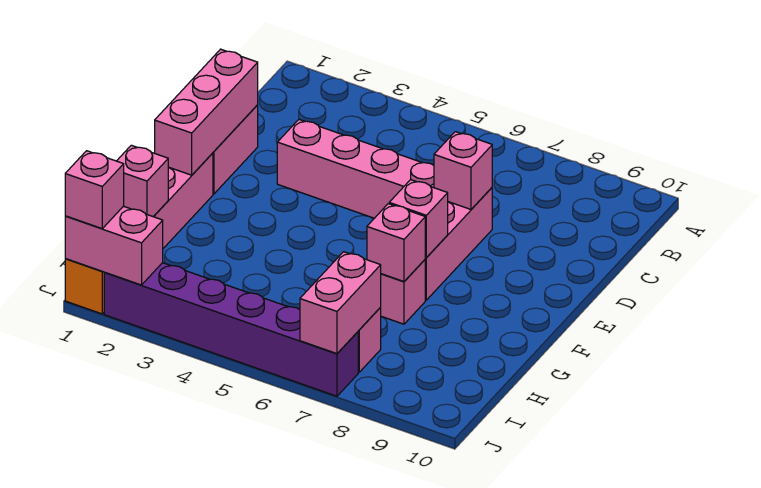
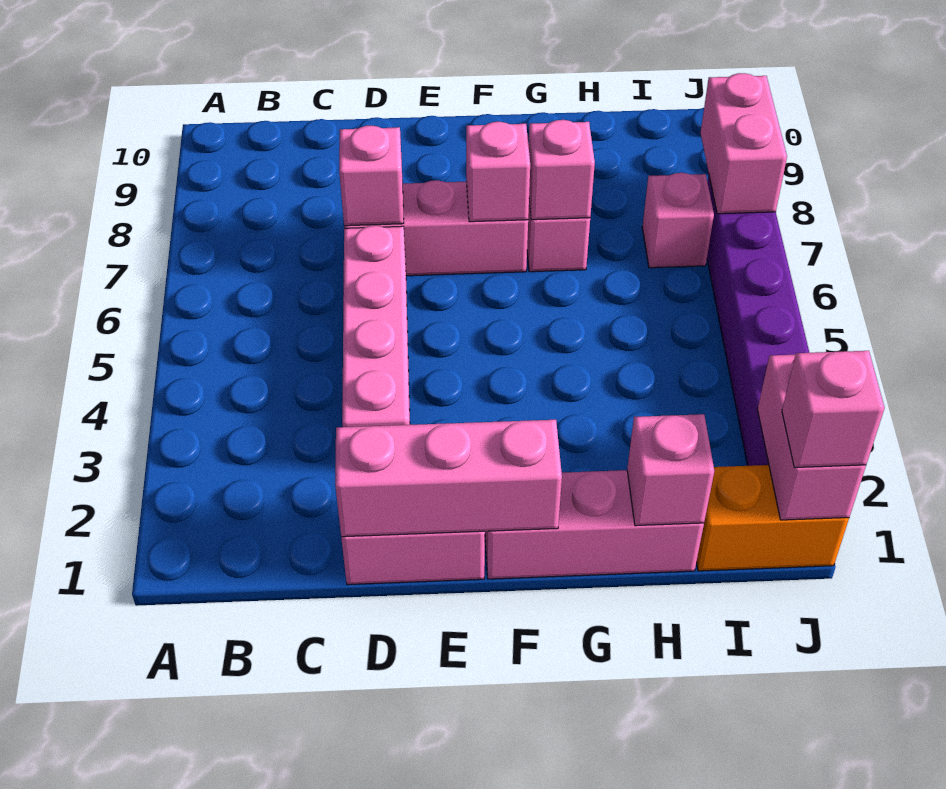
pink 1x2 brick [300,252,381,354] -> pink 1x2 brick turned to [701,73,787,214]

